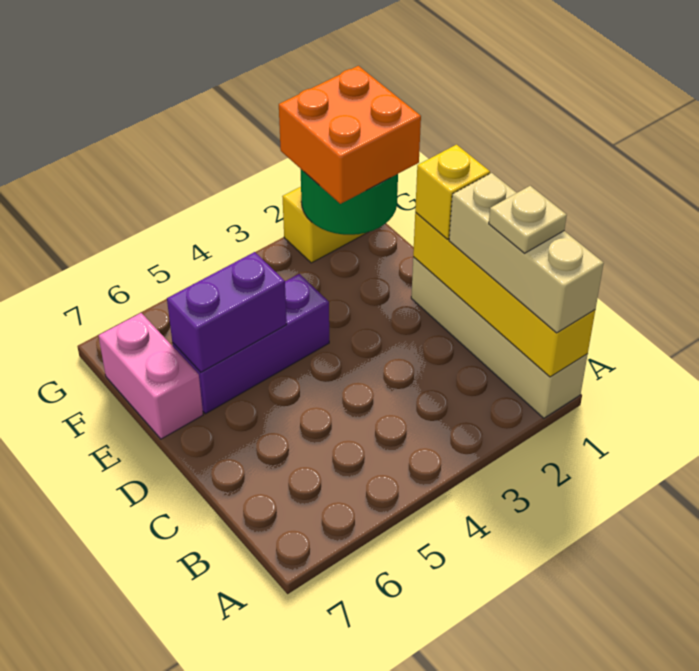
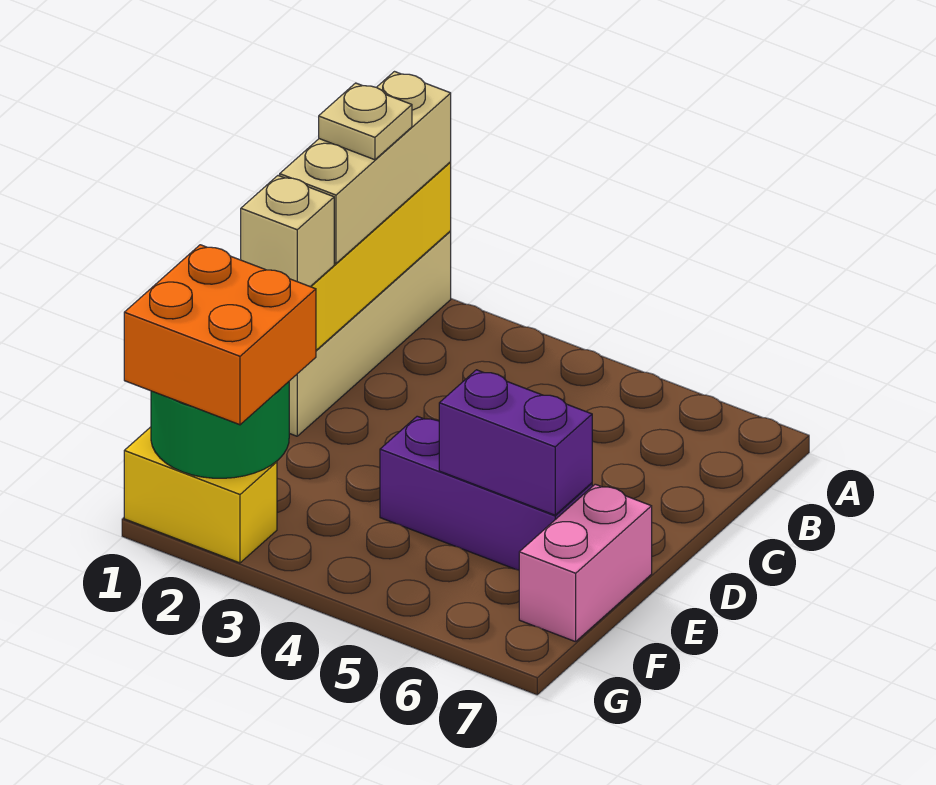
yellow 1x1 brick [415,145,490,239] -> tan 1x1 brick [241,176,334,287]

